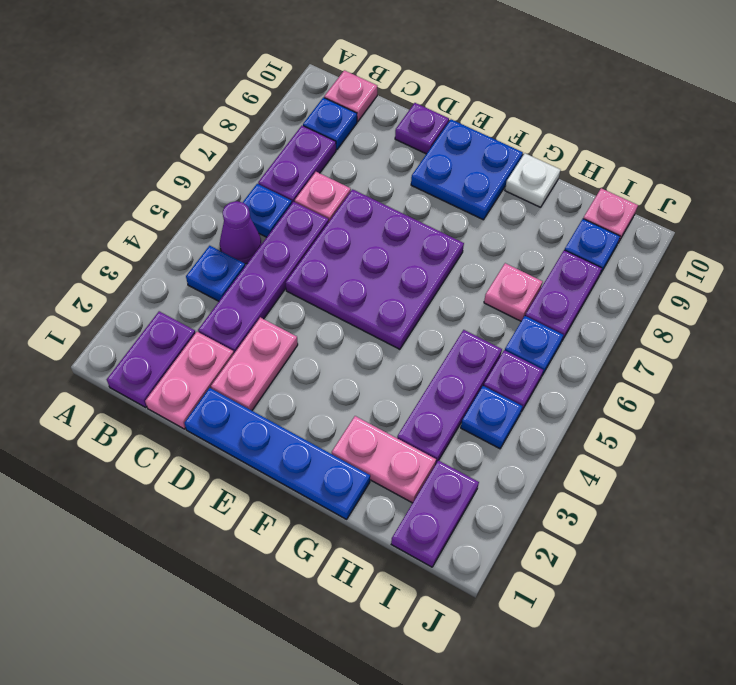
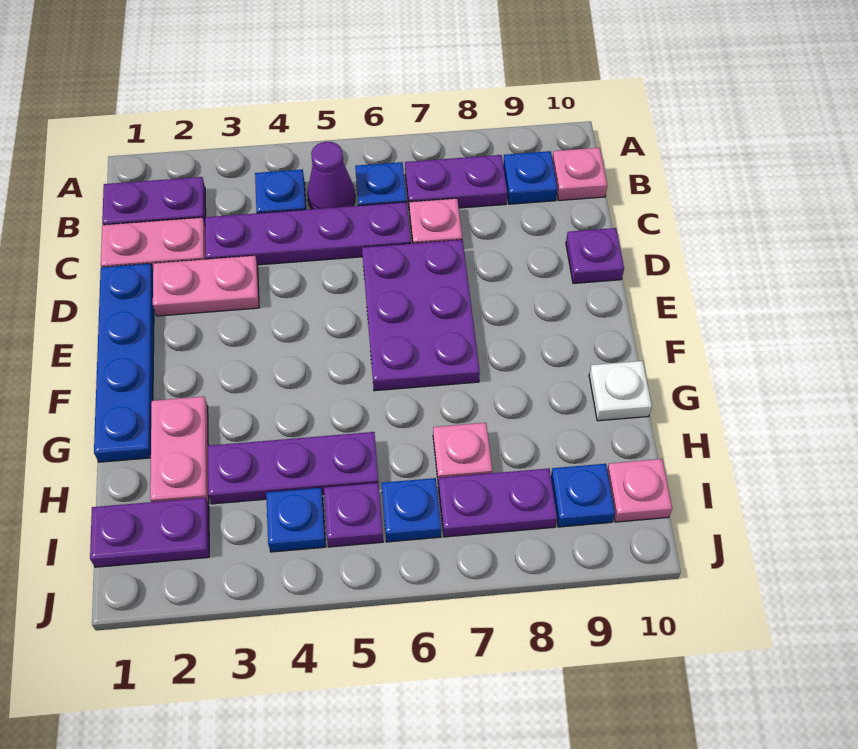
purple 3x3 plate [286,189,464,349] -> purple 2x3 plate [362,240,480,391]
blue 2x2 plate [411,119,523,220] -> none

